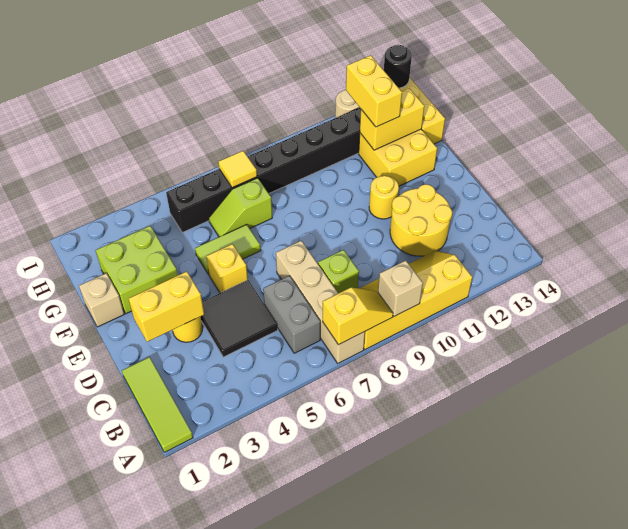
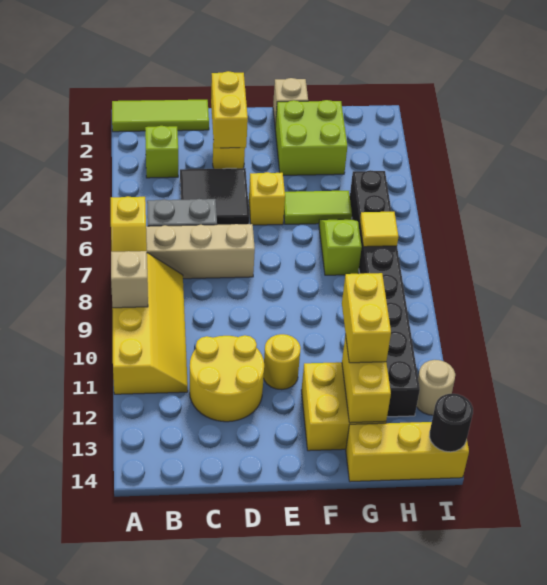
lime 1x1 brick [318,250,359,293] -> lime 1x1 brick moved to [145,126,178,178]
lime 1x2 tile [195,225,261,275] -> lime 1x2 tile turned to [284,191,352,224]
yellow 1x2 brick [346,55,402,127] -> yellow 1x2 brick turned to [342,273,391,363]

